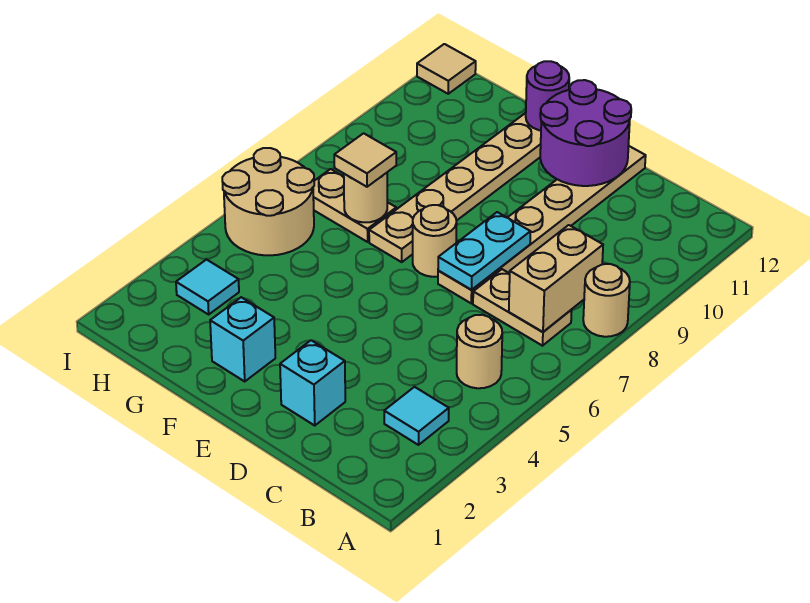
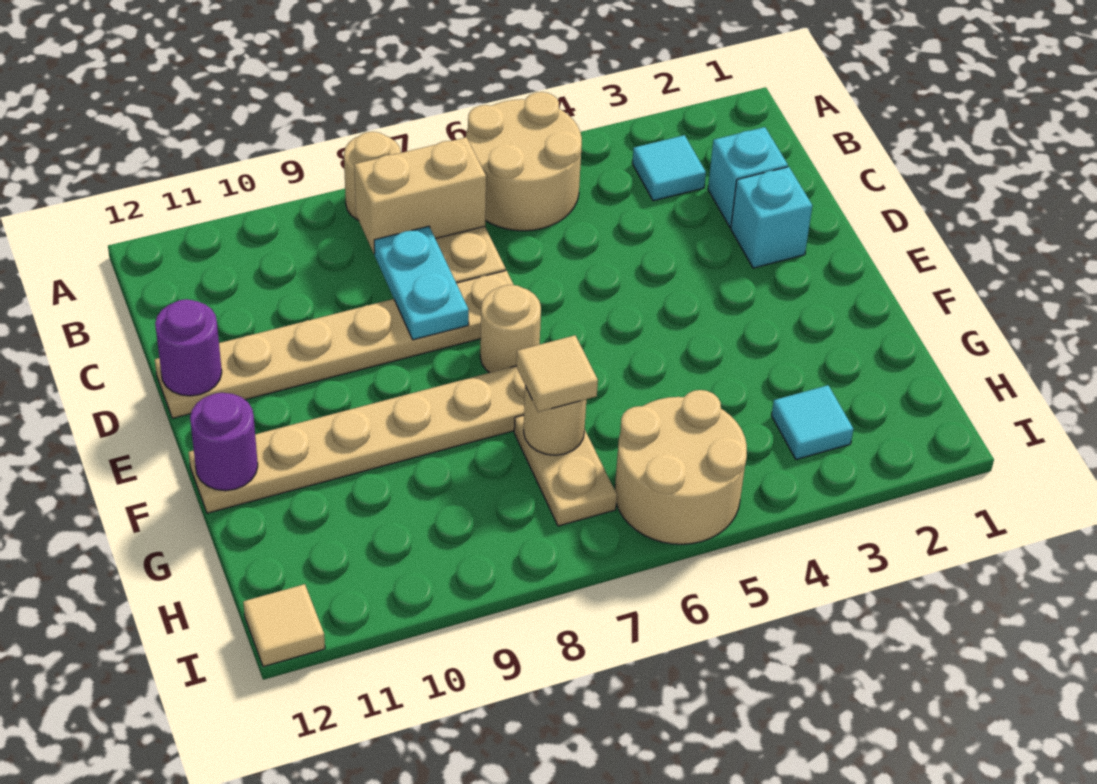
tan 1x1 round brick [457,315,502,388] -> tan 2x2 round brick [466,92,582,231]
cyan 1x2 plate [438,212,531,290] -> cyan 1x2 plate turned to [374,226,469,340]
purple 2x2 round brick [540,80,631,186] -> purple 1x1 round brick [155,299,222,396]
cyan 1x1 brick [210,297,275,381] -> cyan 1x1 brick moved to [708,127,788,227]

